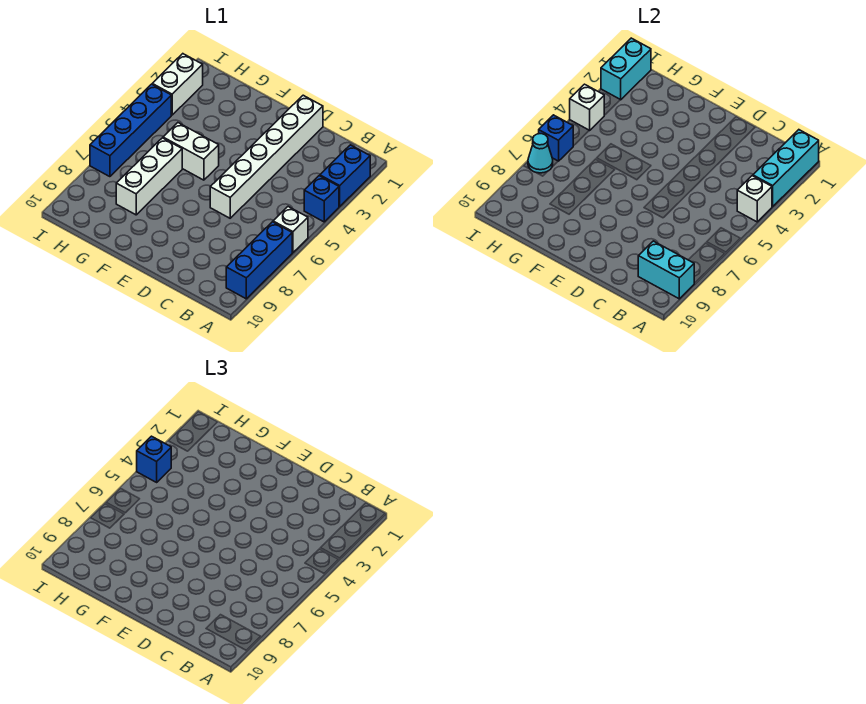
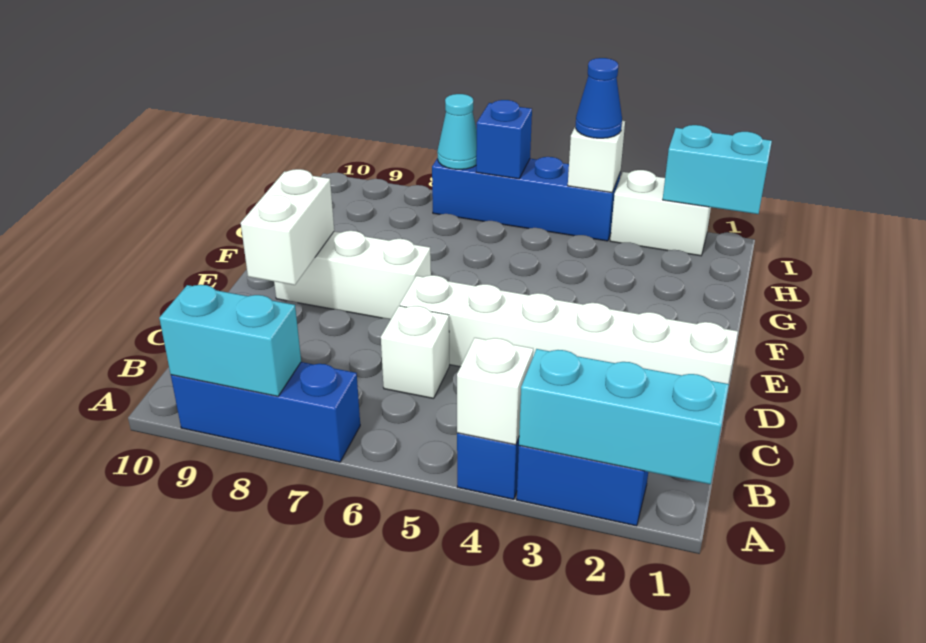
white 1x1 brick [273,207,308,253] -> white 1x1 brick moved to [381,306,449,399]
cyan 1x2 brick [638,241,694,299] -> cyan 1x2 brick turned to [159,285,301,396]
white 1x2 brick [163,123,219,180] -> white 1x2 brick moved to [241,169,334,285]
white 1x3 brick [116,138,182,215] -> white 1x3 brick moved to [274,231,431,319]
blue 1x1 brick [137,436,171,482] -> blue 1x1 cone [575,58,622,138]

